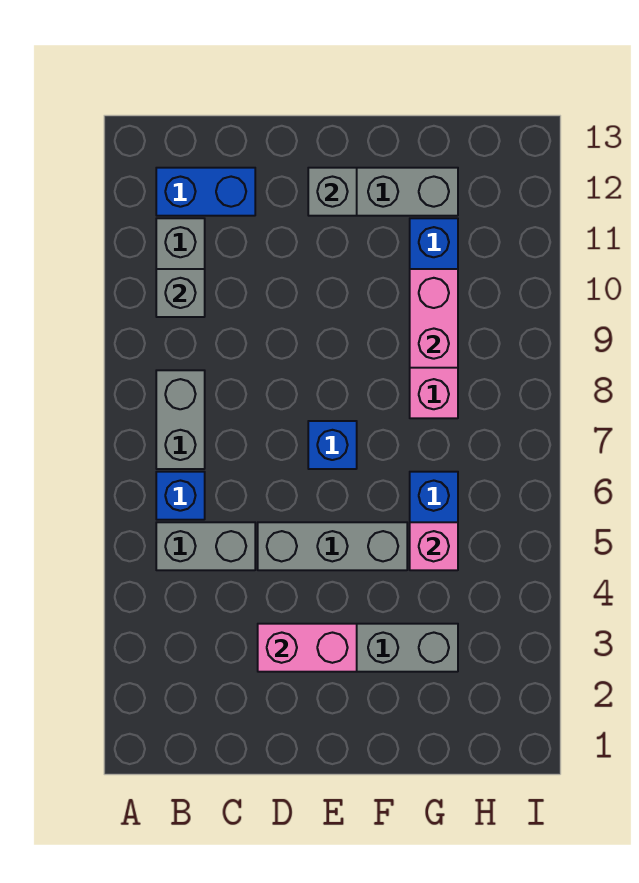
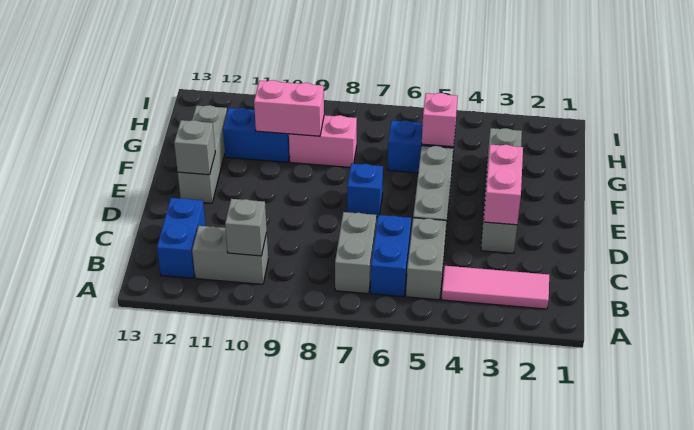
none -> pink 1x3 tile [442,266,549,309]
blue 1x1 brick [156,472,205,520] -> blue 1x2 brick [371,215,411,297]
grey 1x2 brick [156,370,205,469] -> grey 1x2 brick turned to [335,212,376,294]

